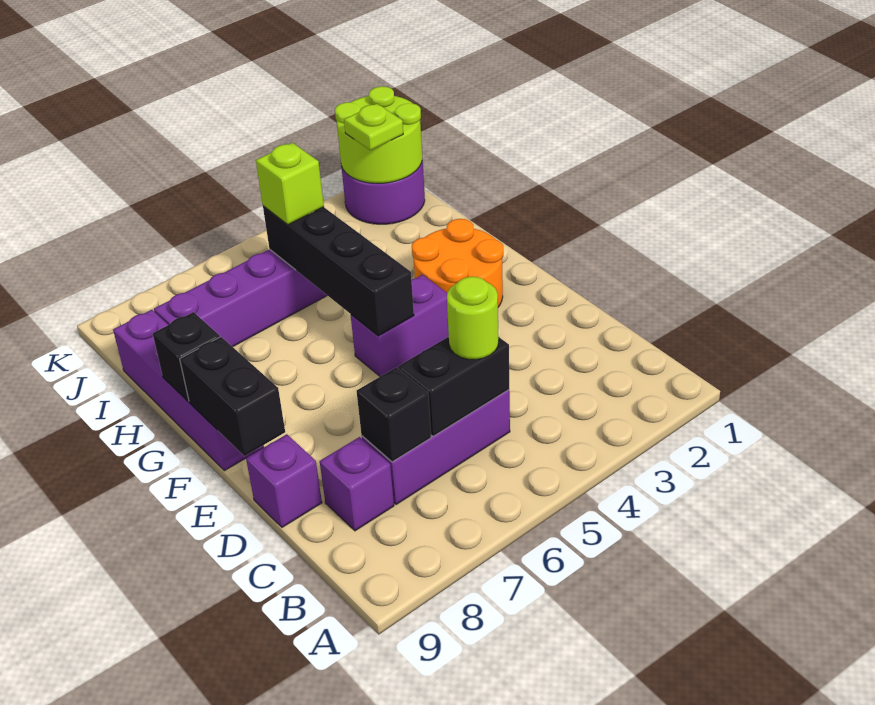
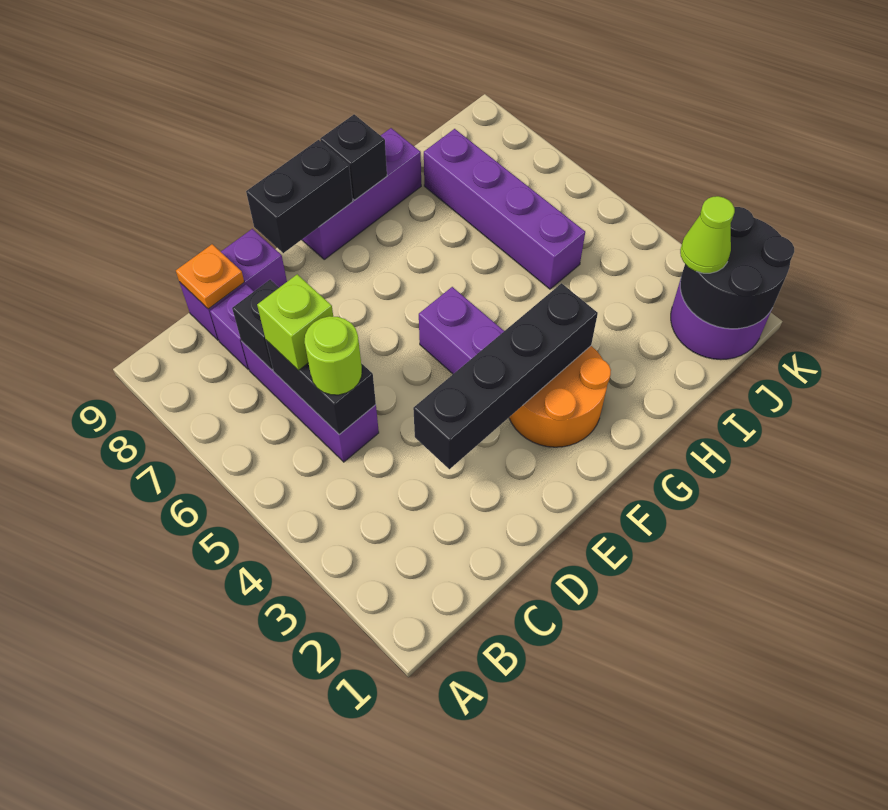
none -> orange 1x1 plate [176,244,244,309]
purple 1x1 brick [246,434,322,527] -> purple 1x2 brick [180,229,287,340]
black 1x4 brick [263,206,414,336] -> black 1x4 brick moved to [413,283,598,469]
purple 1x4 brick [113,310,264,471] -> purple 1x3 brick [302,128,421,259]
lime 1x1 brick [256,143,324,225] -> lime 1x1 brick moved to [257,274,333,371]
lime 2x2 round brick [335,86,422,183] -> black 2x2 round brick [680,207,794,329]
lime 1x1 plate [344,104,403,150] -> lime 1x1 cone [680,196,735,273]

